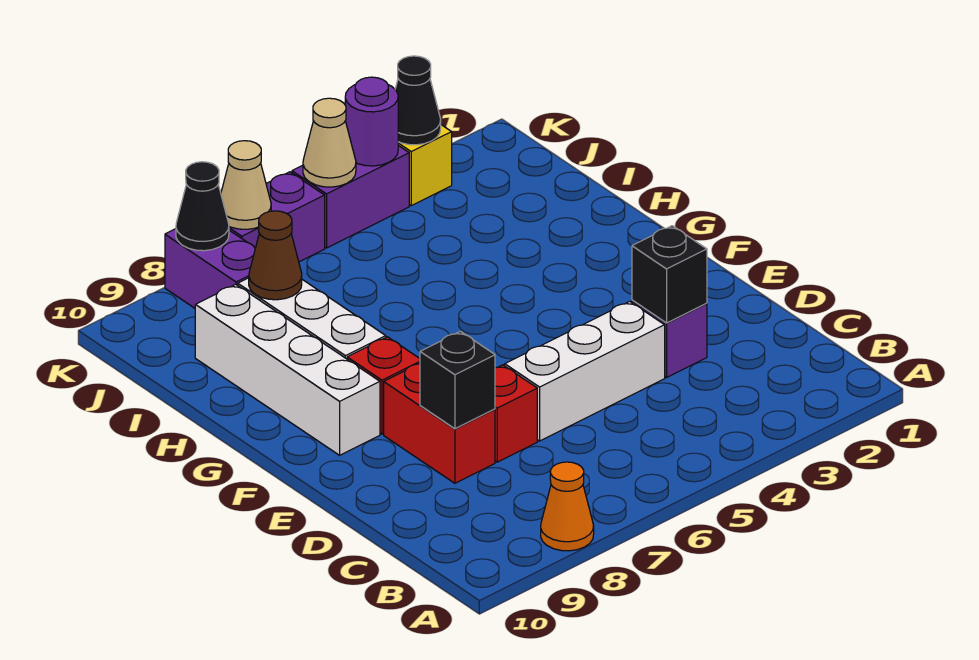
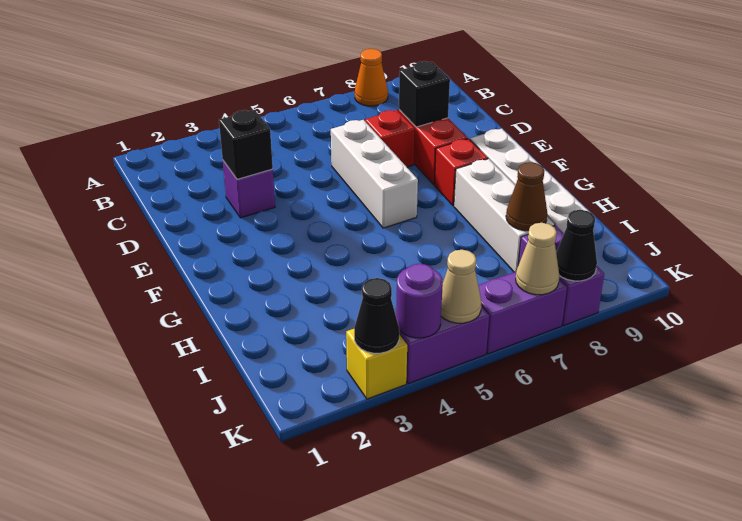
white 1x3 brick [505,301,665,441] -> white 1x3 brick turned to [331,120,418,228]

